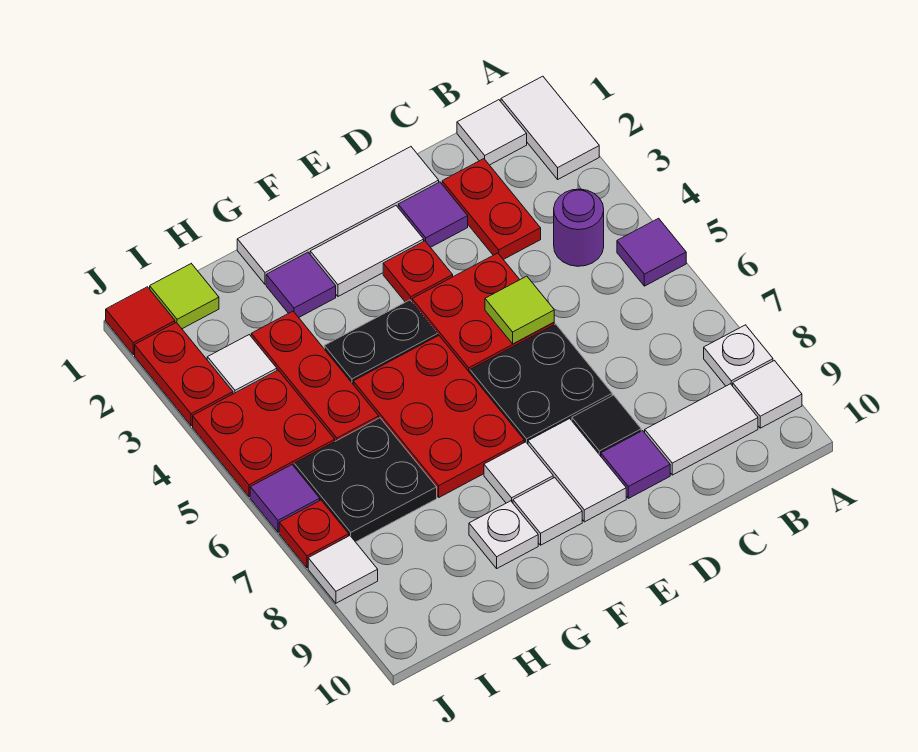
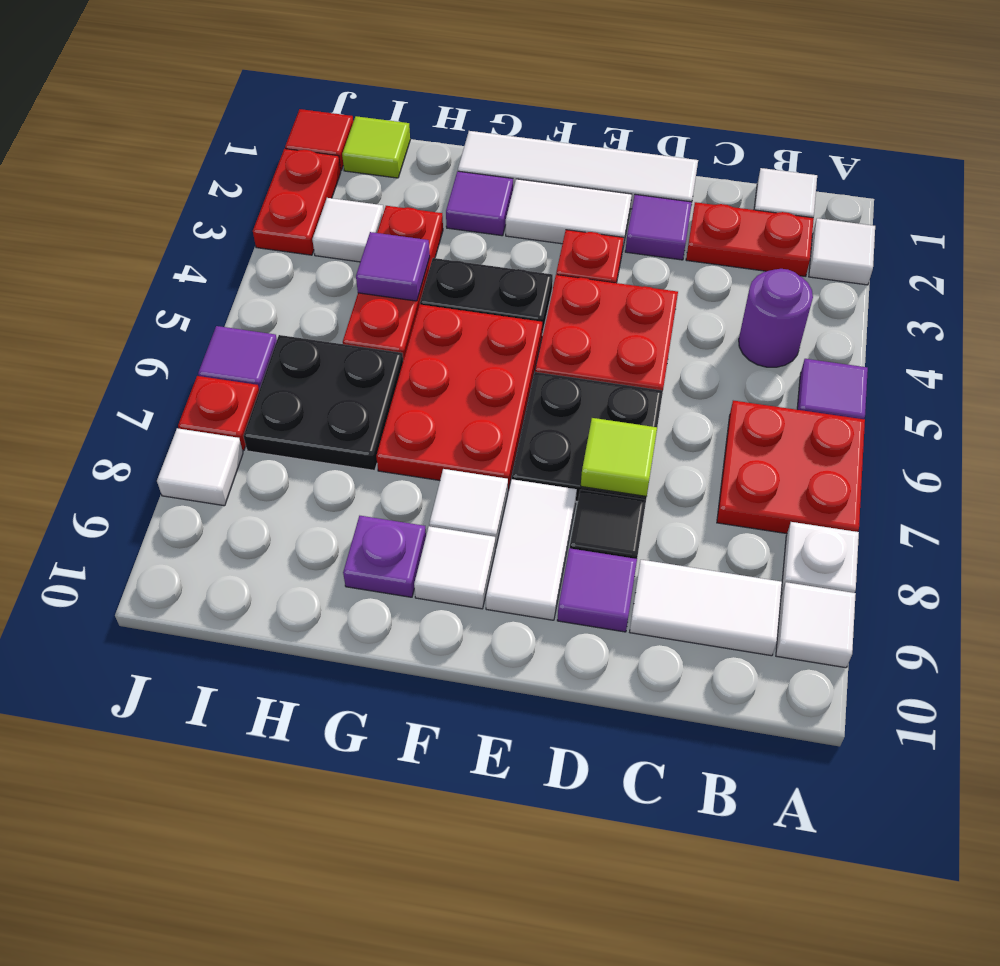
white 1x2 tile [501,76,599,179] -> white 1x1 tile [809,218,875,285]
red 1x2 plate [442,159,541,260] -> red 1x2 plate turned to [686,202,814,277]
lime 1x1 tile [485,276,554,344] -> lime 1x1 tile moved to [581,418,657,496]
white 1x1 plate [469,501,538,568] -> purple 1x1 plate [343,516,426,597]
none -> purple 1x1 tile [356,232,430,301]
red 2x2 plate [193,370,335,497] -> red 2x2 plate moved to [717,401,865,534]

